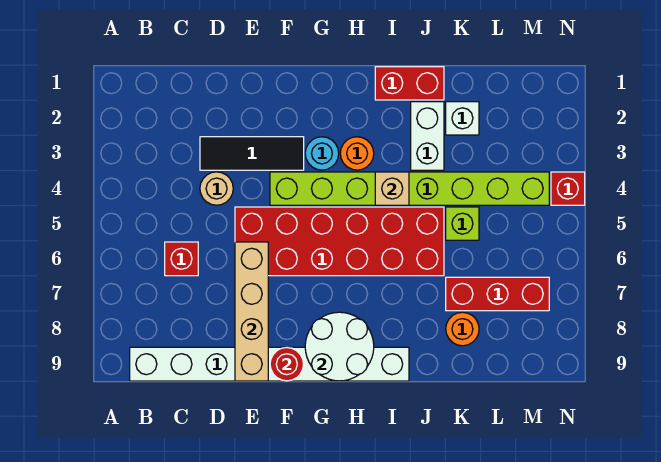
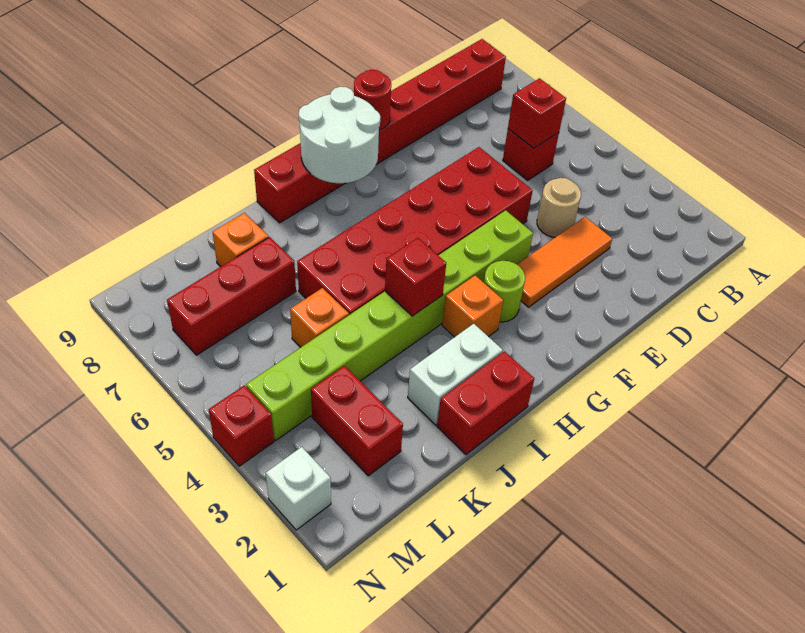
white 1x8 brick [130,347,409,381] -> red 1x8 brick [254,39,506,223]
none -> red 1x1 brick [508,78,566,148]
black 1x3 tile [200,137,304,170] -> orange 1x3 tile [517,217,612,307]
tan 1x4 brick [235,242,268,381] -> none
cyan 1x1 round brick [305,137,339,170] -> lime 1x1 round brick [484,261,525,322]
orange 1x1 round brick [340,137,374,170] -> orange 1x1 brick [442,275,503,337]
tan 1x1 brick [375,172,409,205] -> red 1x1 brick [385,238,446,316]
white 1x2 brick [411,102,444,170] -> white 1x2 brick turned to [408,324,503,425]
white 1x1 brick [446,102,479,135] -> white 1x1 brick moved to [266,447,331,530]
lime 1x1 brick [446,207,479,240] -> orange 1x1 brick [290,288,349,347]
orange 1x1 round brick [446,312,479,346] -> orange 1x1 brick [213,213,269,267]
none -> red 1x2 brick [311,366,403,476]

